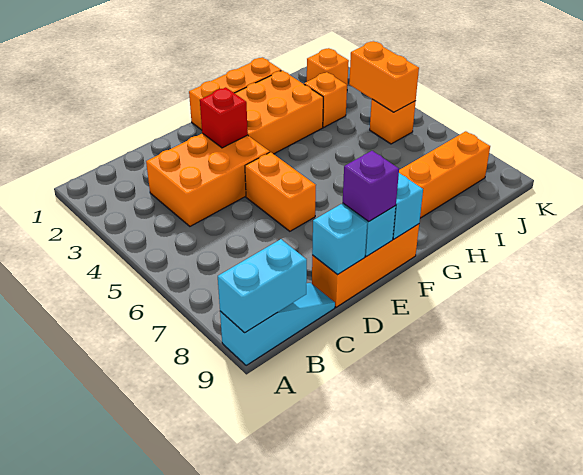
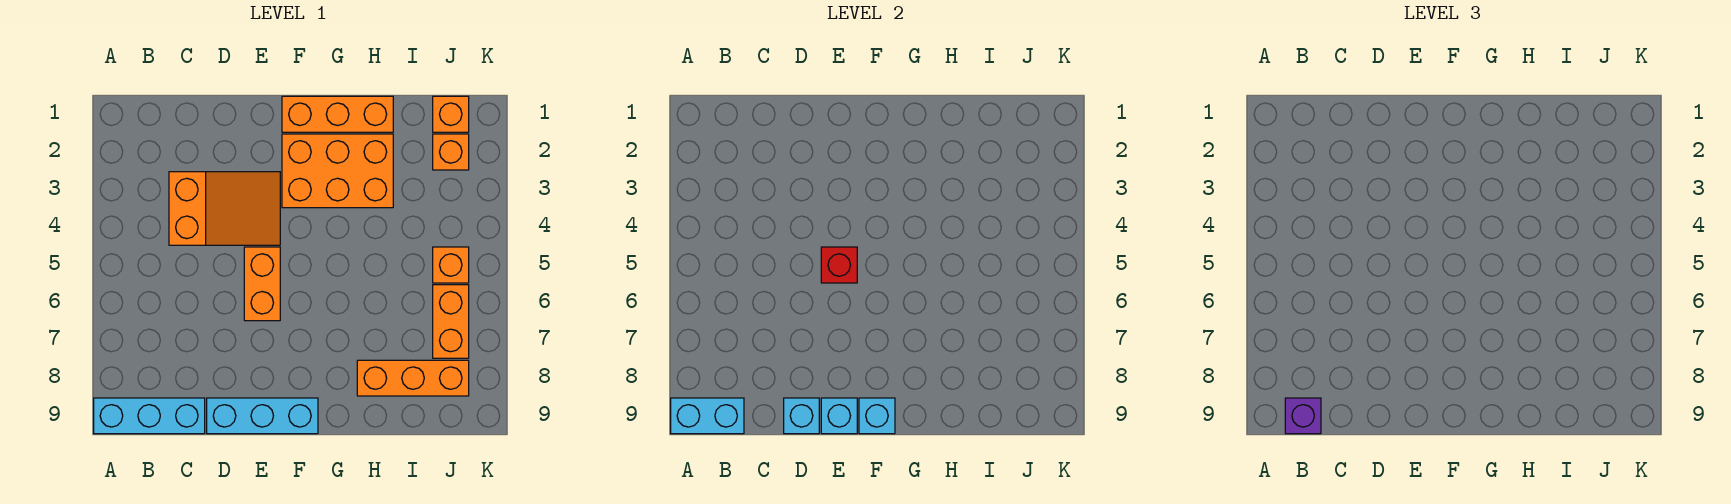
cyan 1x3 slope [220,283,335,366] -> cyan 1x3 brick [94,398,205,434]
orange 2x3 brick [146,133,270,226] -> orange 2x3 slope [169,172,280,245]
orange 1x3 brick [312,224,419,307] -> cyan 1x3 brick [207,398,318,434]
red 1x1 brick [200,87,248,148] -> red 1x1 brick moved to [821,247,857,283]
purple 1x1 brick [343,151,399,222] -> purple 1x1 brick moved to [1285,398,1321,434]
orange 1x1 brick [304,72,347,127] -> orange 1x1 brick moved to [433,96,469,132]
orange 1x2 brick [349,41,419,112] -> orange 1x2 brick moved to [433,285,469,358]

